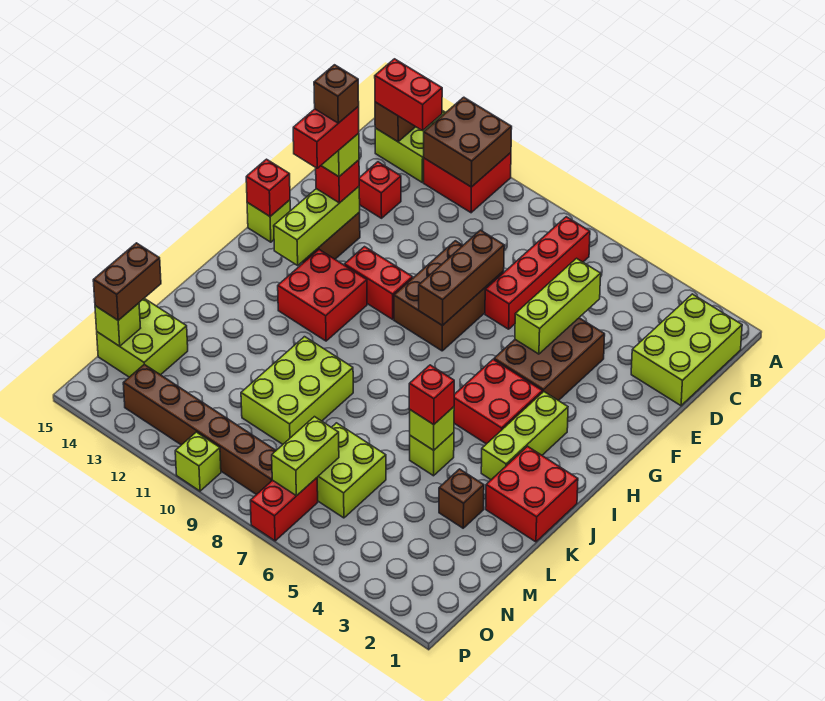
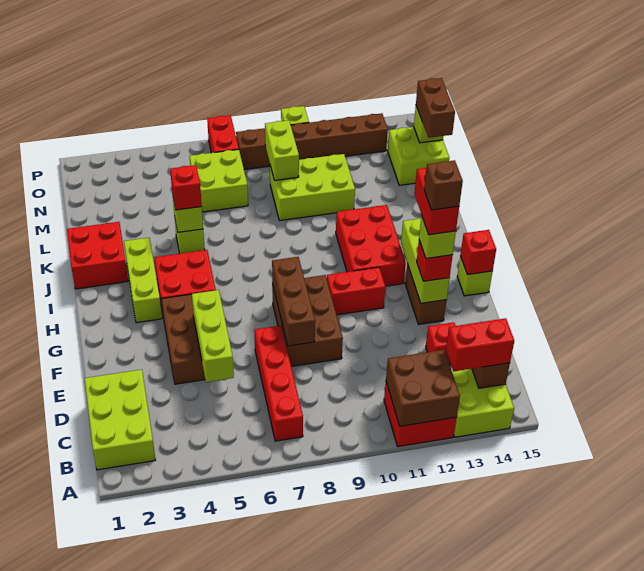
red 2x2 brick [278,250,367,341] -> red 2x3 brick [336,205,406,286]
lime 2x3 brick [241,337,353,444] -> lime 2x3 brick turned to [270,154,355,221]
brown 1x1 brick [439,469,484,528] -> none
lime 1x2 brick [272,417,339,496] -> lime 1x2 brick moved to [265,120,299,181]

